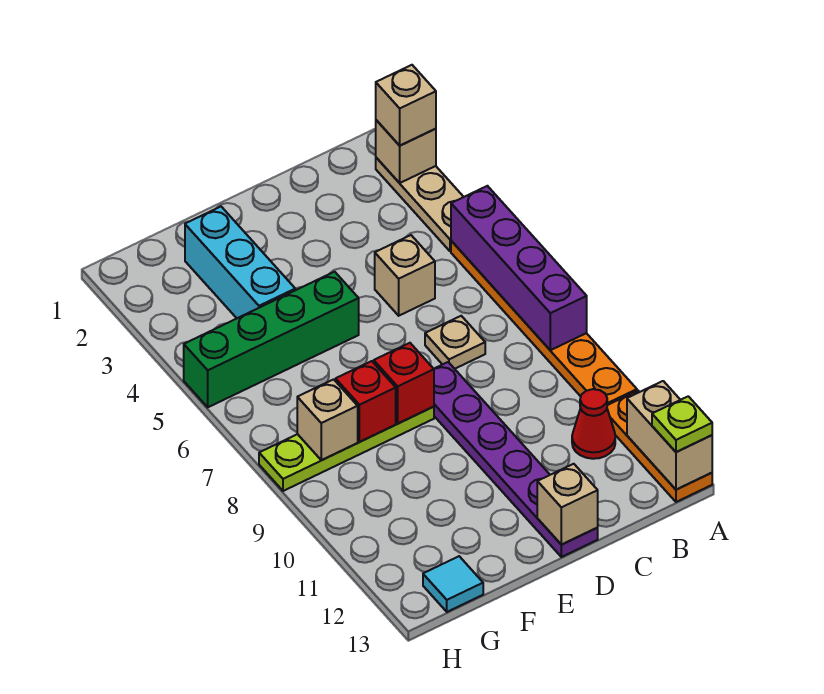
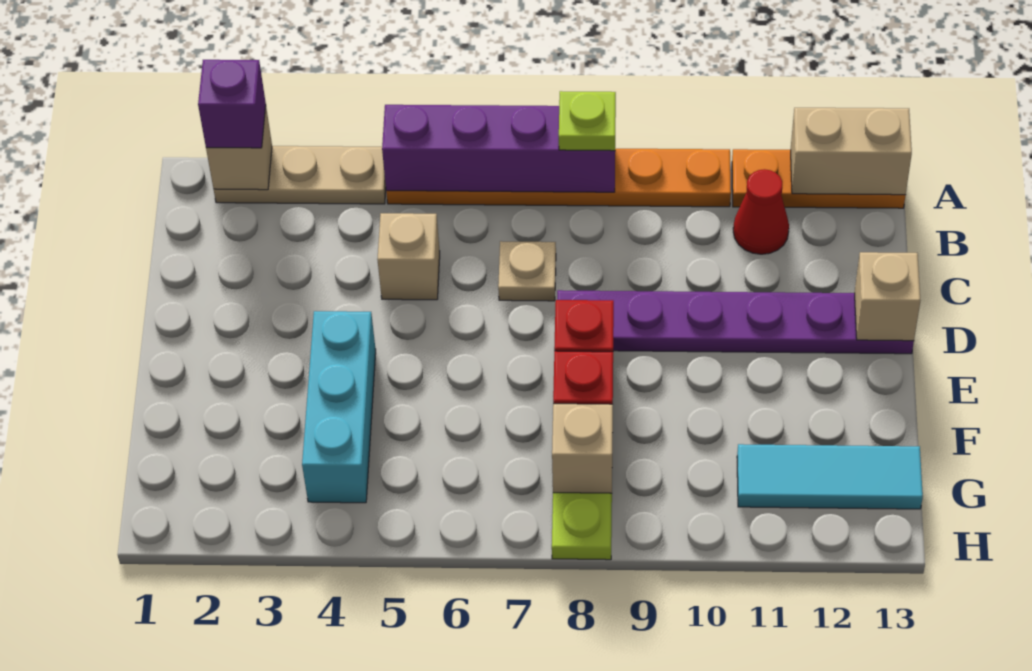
tan 1x1 brick [376,65,436,146] -> purple 1x1 brick [198,60,266,148]
lime 1x1 plate [652,396,712,452] -> lime 1x1 plate moved to [559,91,616,151]
green 1x4 brick [184,272,359,407] -> none
cyan 1x3 brick [185,207,295,318] -> cyan 1x3 brick turned to [302,311,376,503]
cyan 1x1 tile [423,556,483,612] -> cyan 1x3 tile [737,444,923,509]

